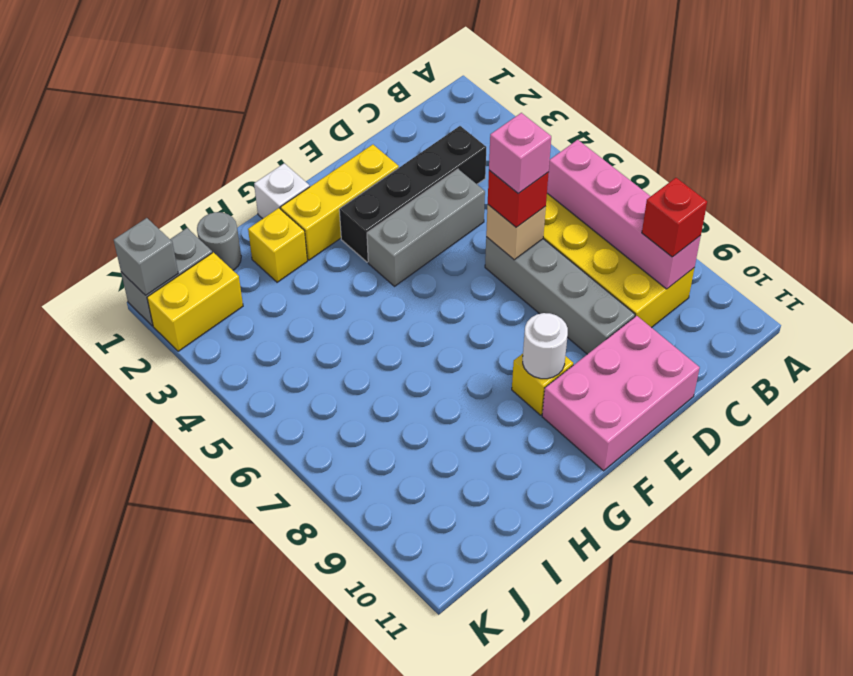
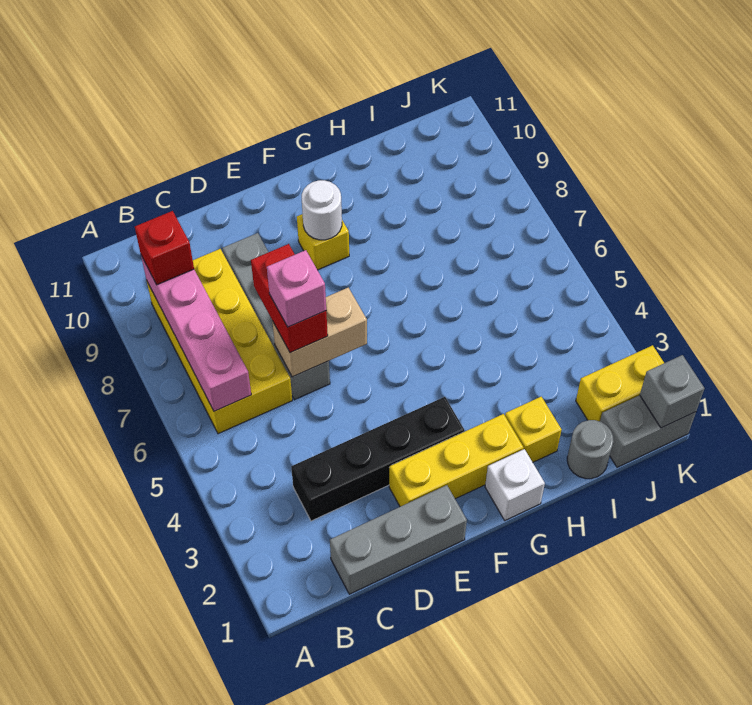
grey 1x3 brick [367,169,485,286] -> grey 1x3 brick moved to [330,485,467,594]
tan 1x1 brick [486,205,546,260] -> tan 1x2 brick [272,288,367,377]
red 1x1 brick [488,170,549,227] -> red 1x2 brick [251,244,328,353]
pink 2x3 brick [542,316,700,471] -> none

